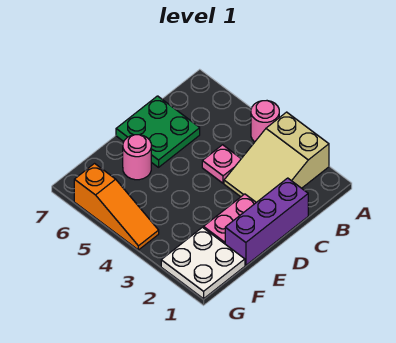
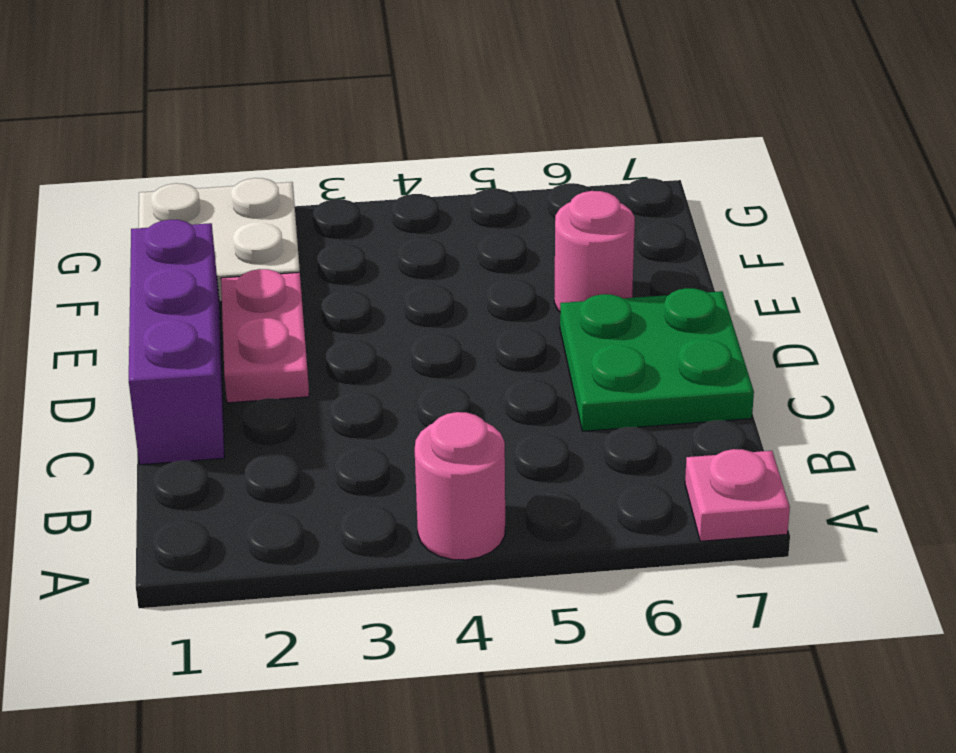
tan 2x3 slope [224,112,329,202] -> none
pink 1x1 plate [202,145,241,183] -> pink 1x1 plate moved to [685,449,790,541]
orange 1x3 slope [74,164,159,250] -> none

